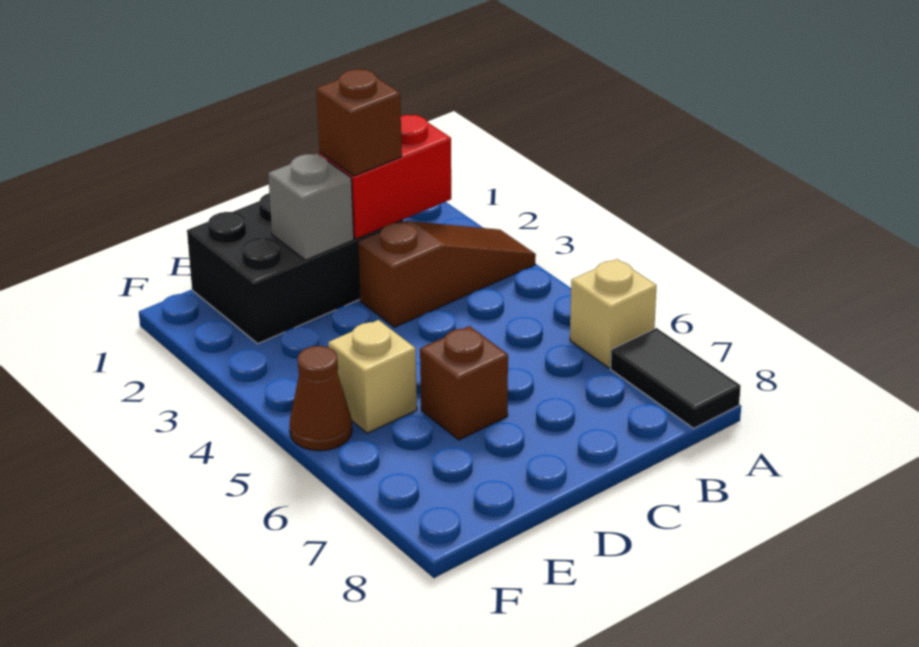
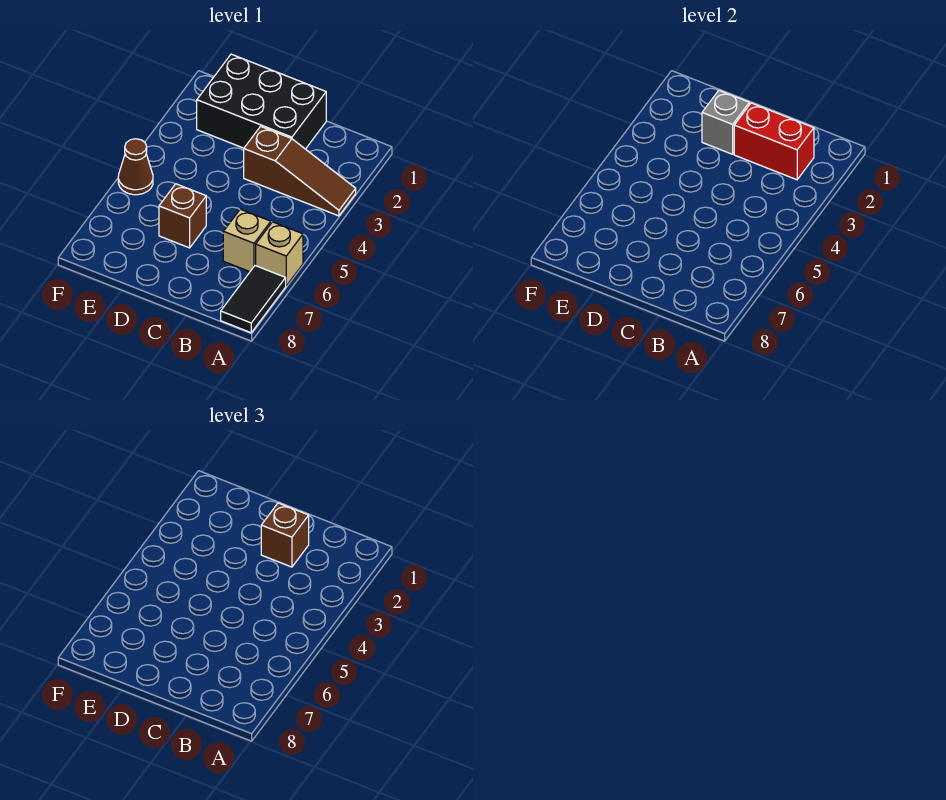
tan 1x1 brick [328,320,417,433] -> tan 1x1 brick moved to [223,209,271,272]

